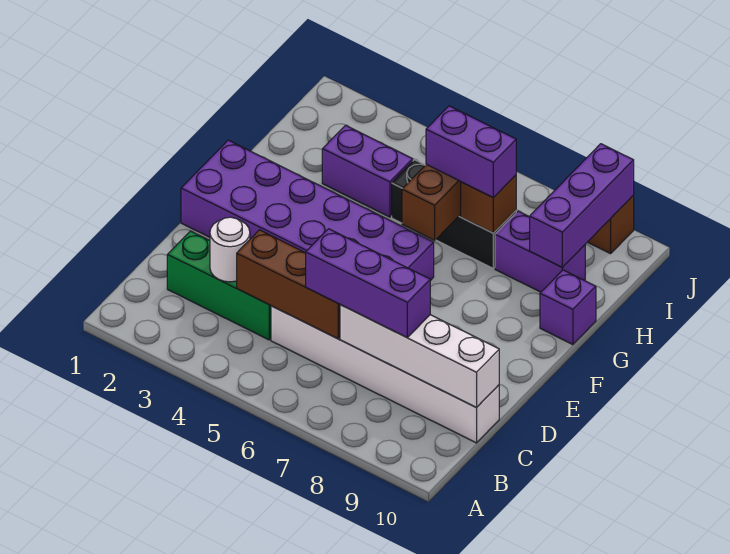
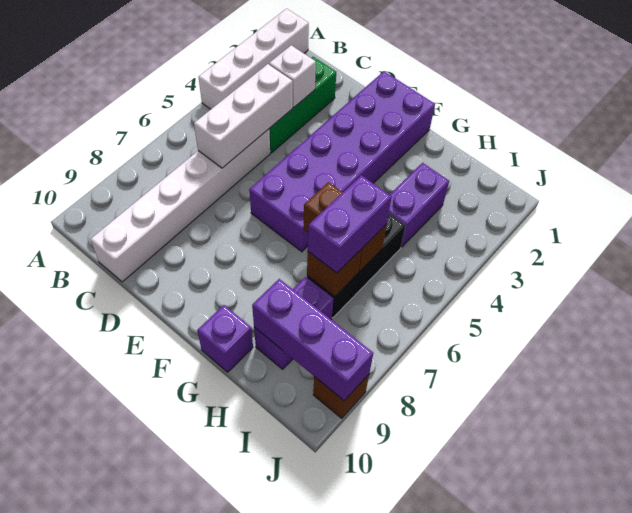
white 1x1 round brick [210,217,250,282] -> white 1x1 brick [269,45,316,108]
brown 1x3 brick [237,230,340,339] -> white 1x3 brick [194,64,293,168]
purple 1x3 brick [306,229,430,337] -> none
white 1x4 brick [340,305,499,408] -> white 1x4 brick moved to [199,9,309,109]

